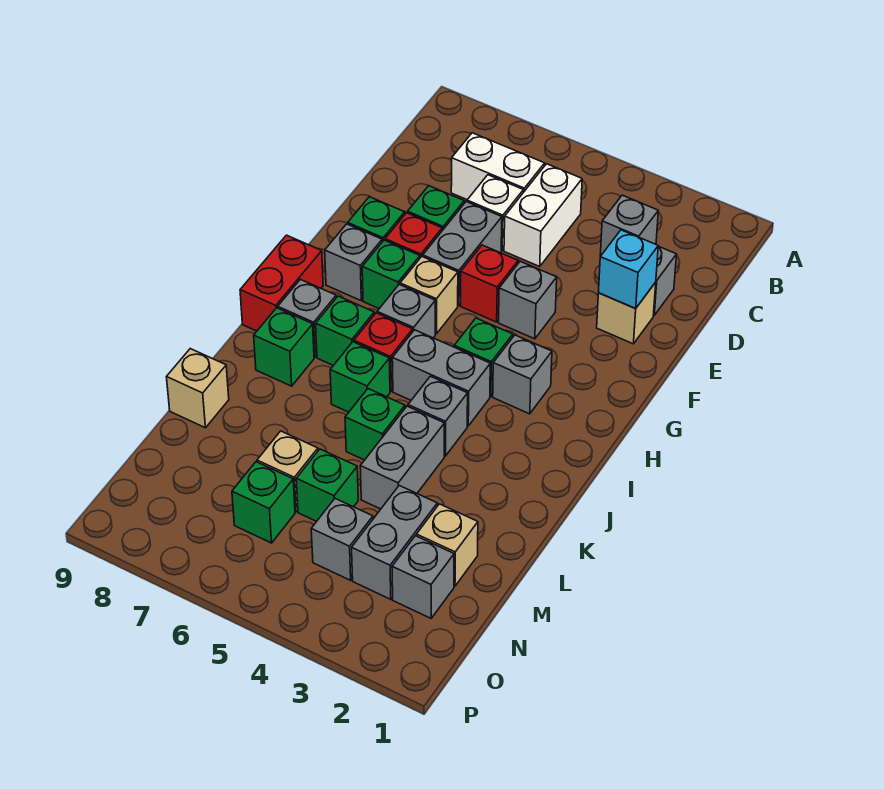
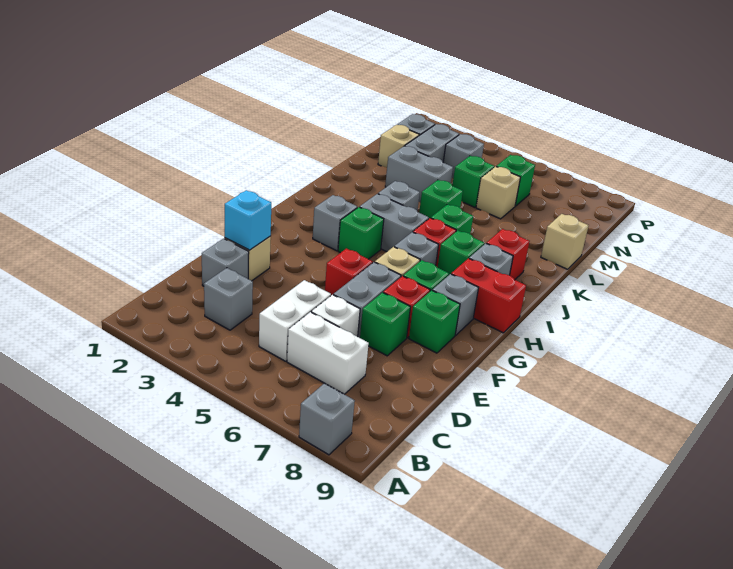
grey 1x1 brick [499,261,557,339] -> grey 1x1 brick moved to [299,383,355,455]
red 1x2 brick [240,235,323,331] -> red 1x2 brick turned to [451,258,526,333]
green 1x1 brick [254,308,314,386] -> red 1x1 brick [487,229,529,280]
grey 1x2 brick [360,406,444,509] -> grey 1x2 brick turned to [385,146,453,203]

